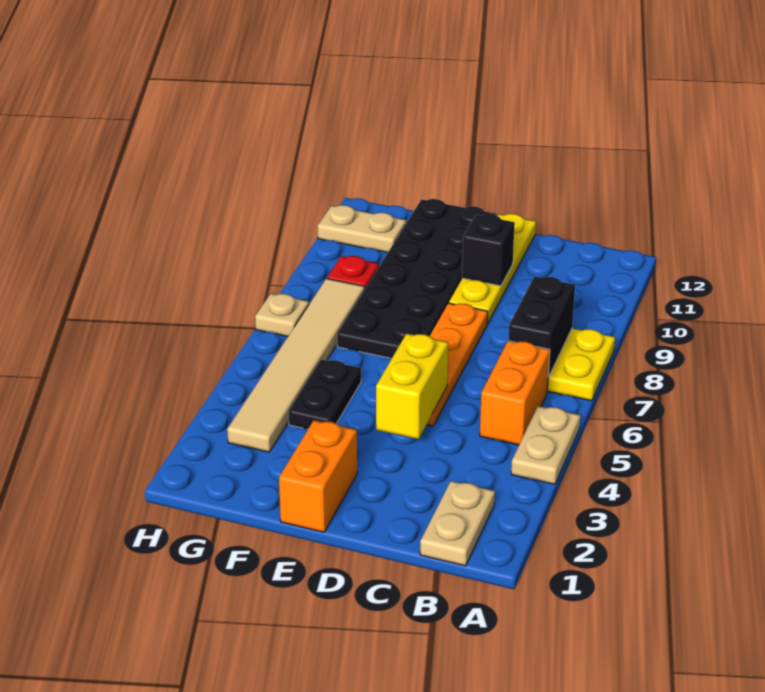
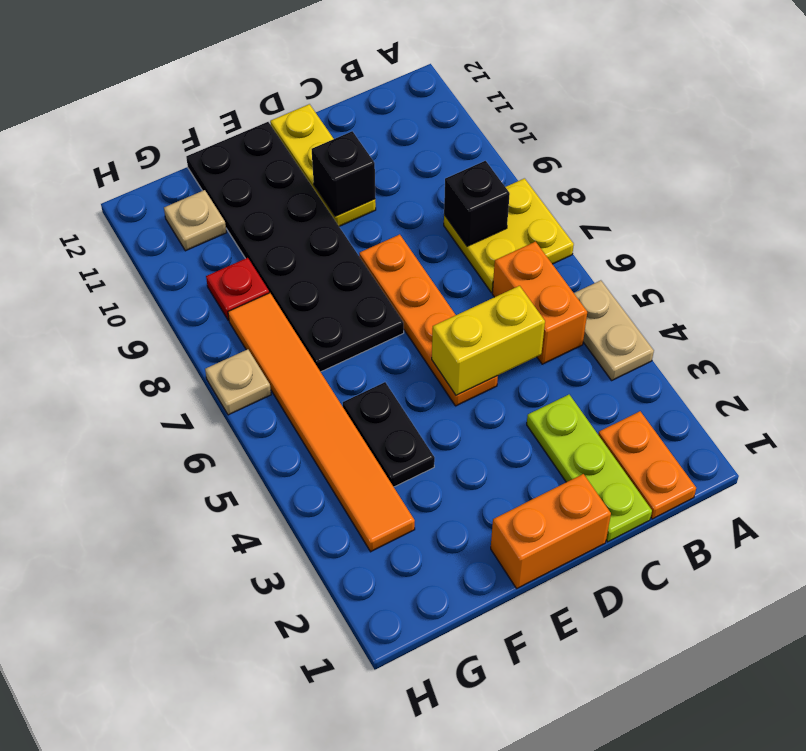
tan 1x2 plate [420,481,495,566] -> orange 1x2 plate [598,411,696,519]
black 1x2 brick [508,277,575,377] -> black 1x1 brick [444,161,510,246]
none -> lime 1x3 plate [527,395,652,542]
yellow 1x2 brick [376,334,448,439] -> yellow 1x2 brick turned to [432,286,545,395]
yellow 1x4 plate [449,214,536,324] -> yellow 1x3 plate [270,104,376,226]
orange 1x2 brick [279,420,357,532] -> orange 1x2 brick turned to [491,474,611,588]
tan 1x6 tile [227,279,365,452] -> orange 1x6 tile [228,293,415,552]
tan 1x2 plate [318,205,406,253] -> tan 1x1 plate [164,190,226,251]

